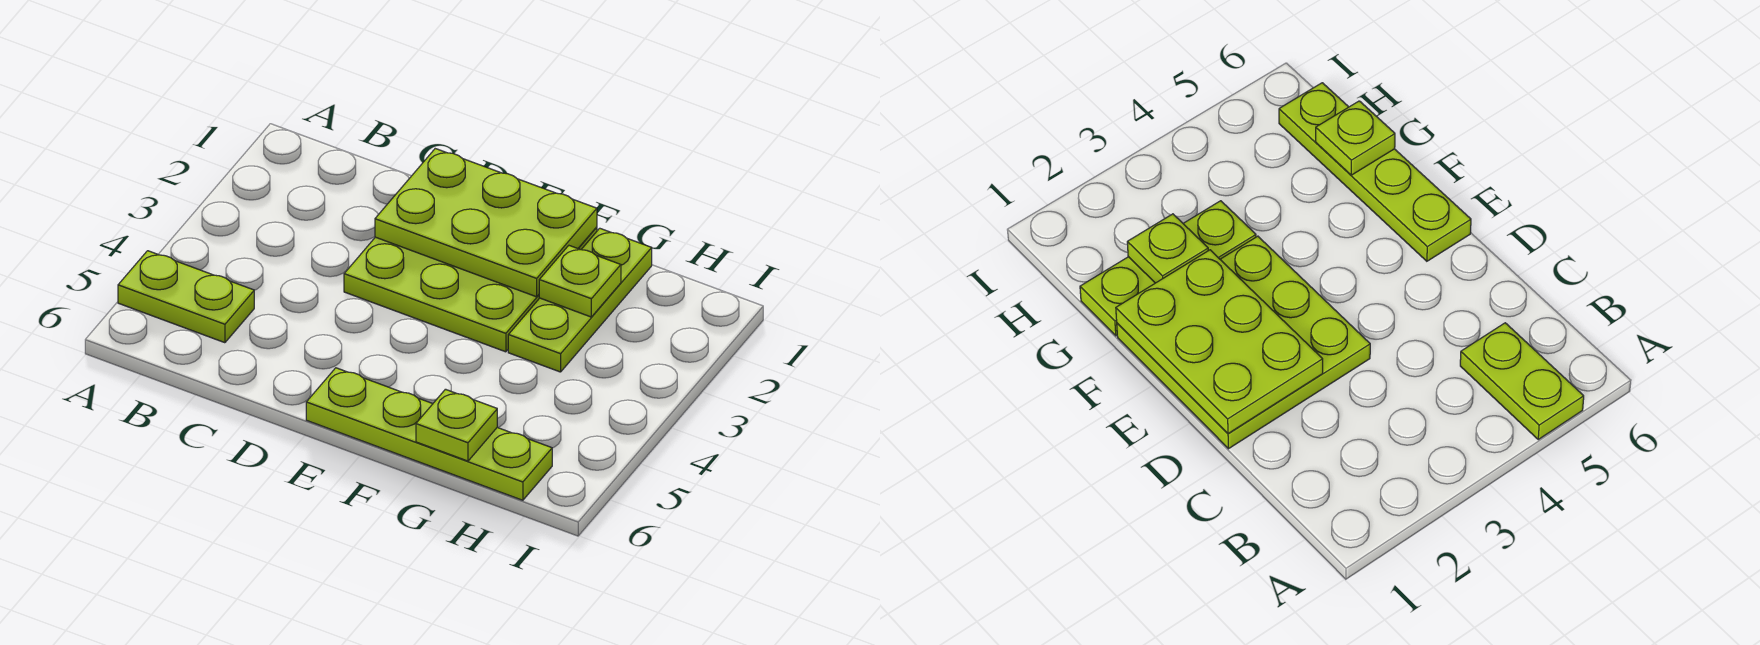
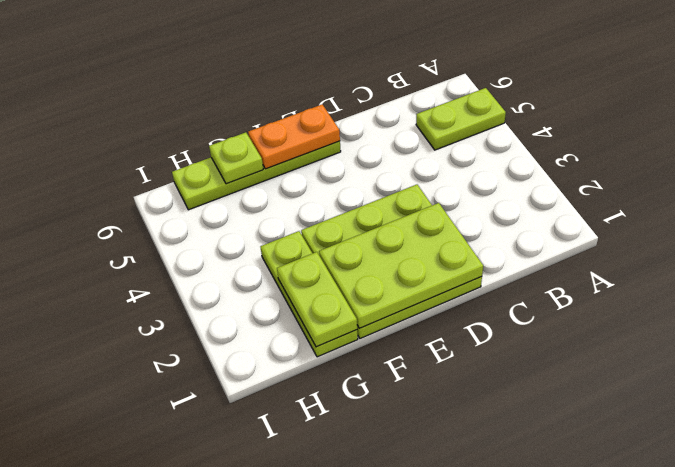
none -> orange 1x2 plate [248,104,340,169]
lime 1x1 plate [539,246,621,317] -> lime 1x2 plate [277,252,357,347]

